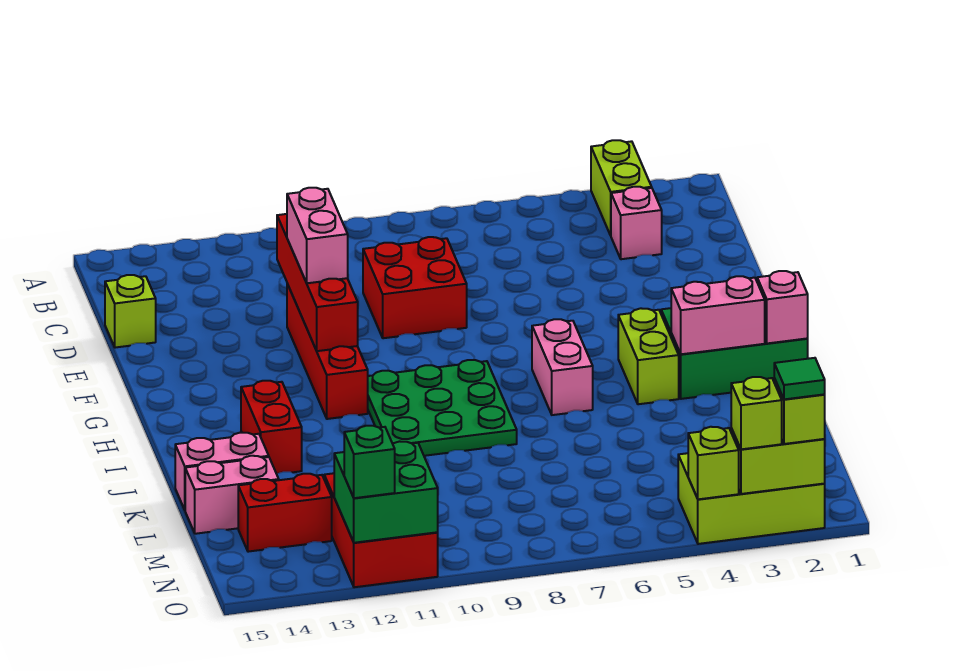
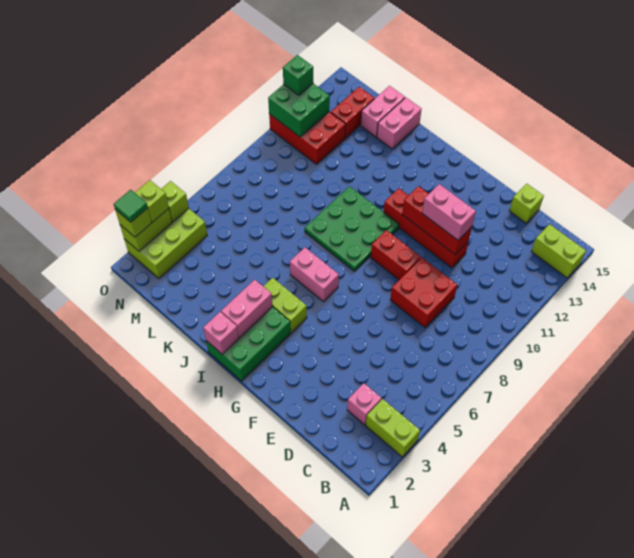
none -> lime 1x2 brick [531,224,586,278]
red 1x4 brick [277,214,358,351] -> red 1x3 brick [402,186,472,254]
red 1x2 brick [241,381,302,474] -> red 1x2 brick moved to [371,230,421,280]

